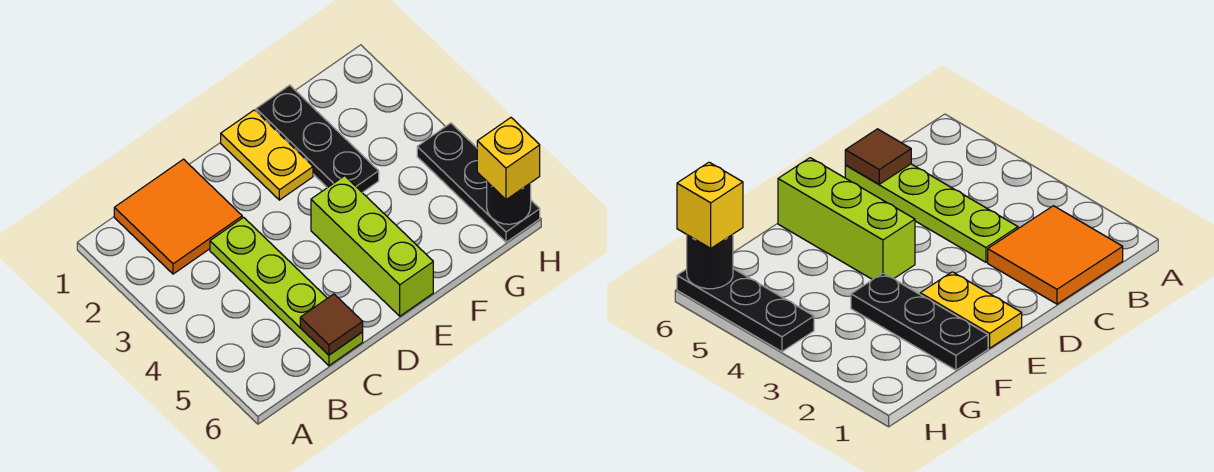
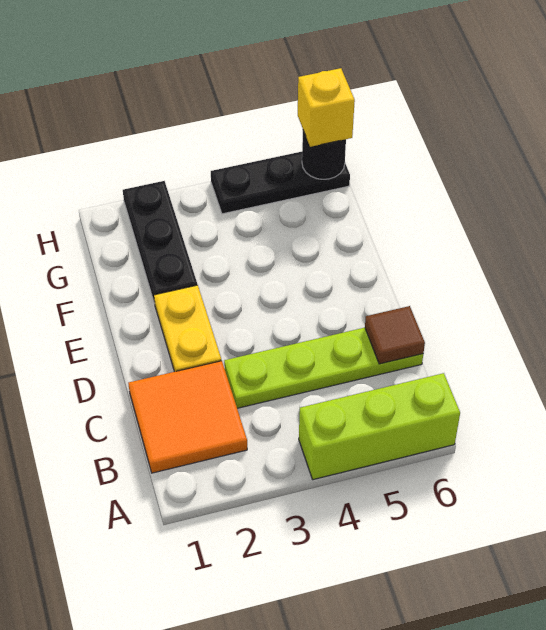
yellow 1x2 plate [221,110,313,200] -> yellow 1x2 plate turned to [154,285,221,372]
lime 1x3 brick [311,176,433,316] -> lime 1x3 brick moved to [299,373,460,480]
black 1x3 plate [256,85,379,192] -> black 1x3 plate turned to [123,181,197,304]

